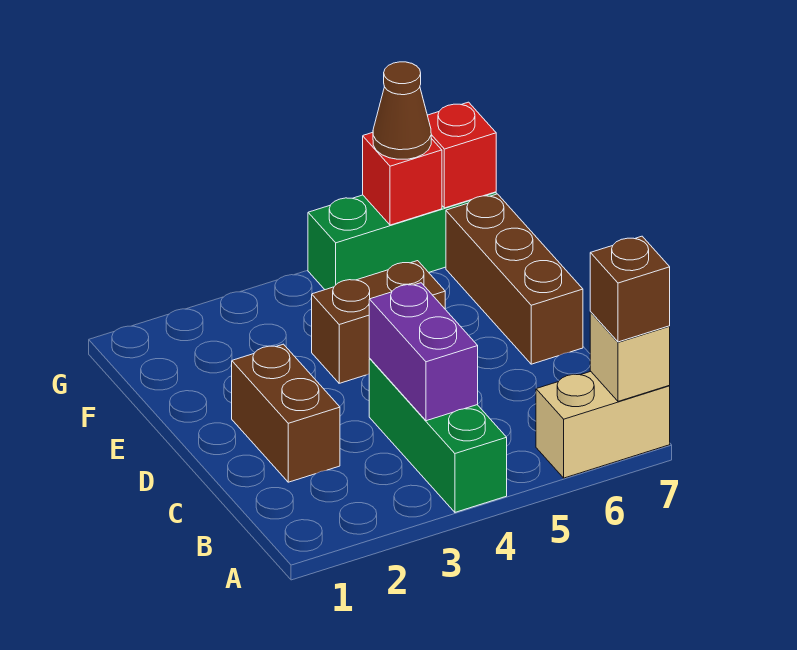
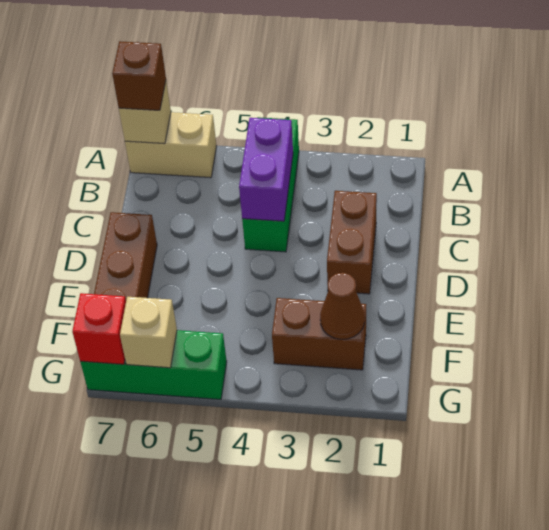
brown 1x2 brick [312,261,445,383] -> brown 1x2 brick moved to [272,298,366,370]
red 1x1 brick [363,133,442,225] -> tan 1x1 brick [120,297,177,368]
brown 1x1 cone [373,62,431,159] -> brown 1x1 cone moved to [320,273,365,339]

